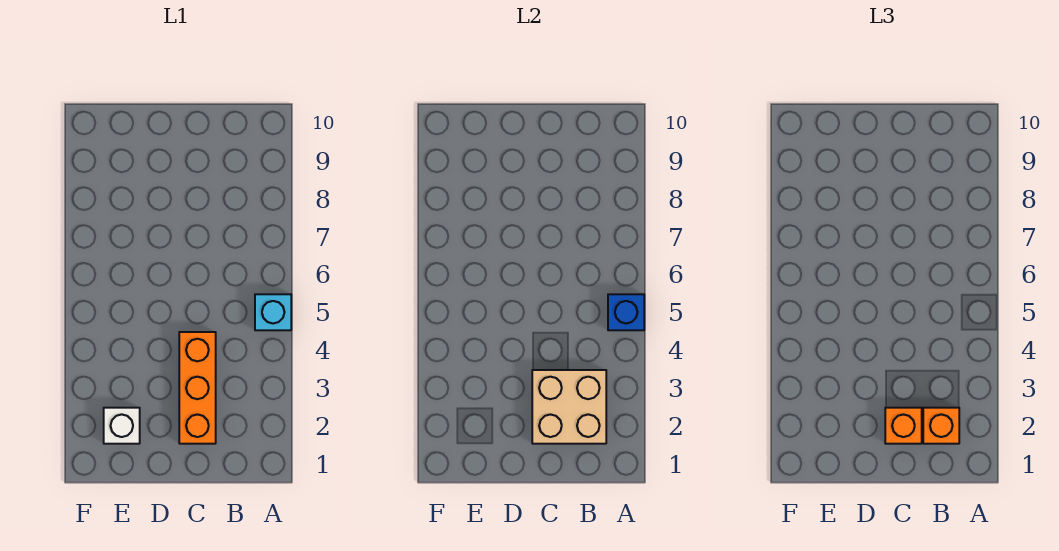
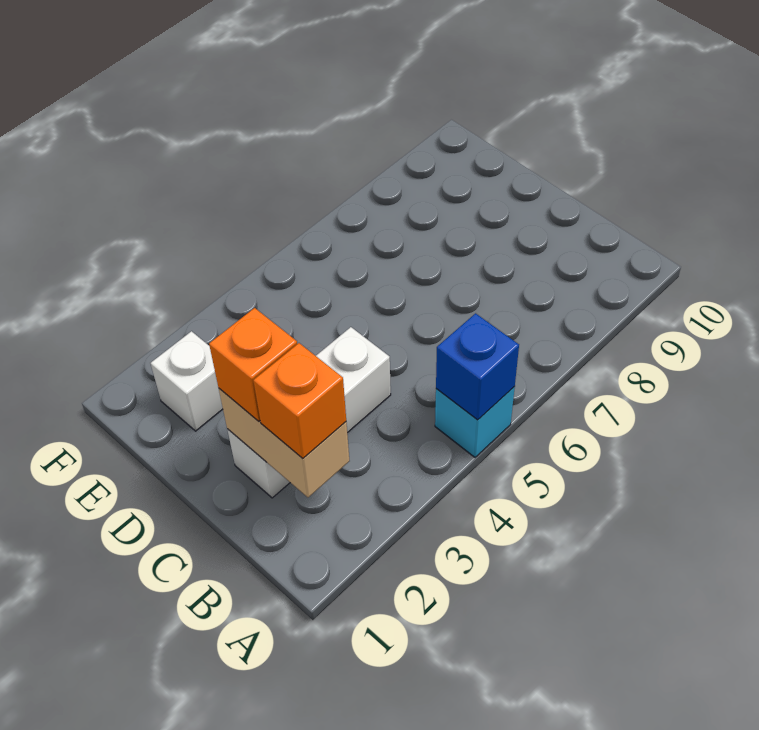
tan 2x2 brick [532,370,606,444] -> tan 1x2 brick [219,389,349,497]
orange 1x3 brick [179,332,216,444] -> white 1x3 brick [227,327,391,498]

